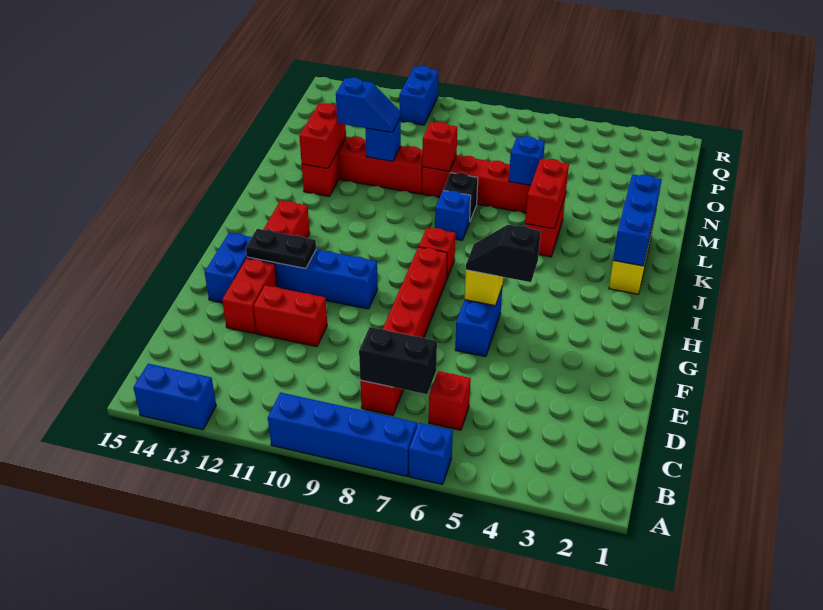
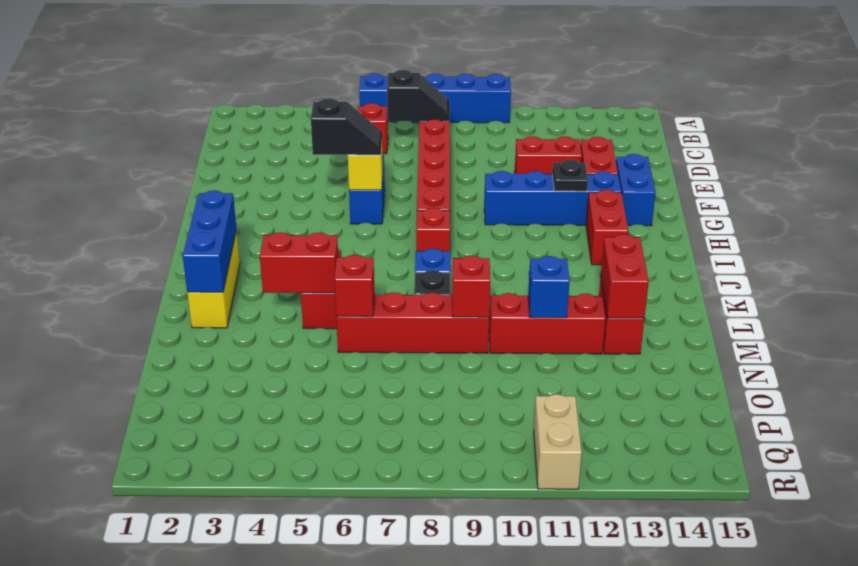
blue 1x2 brick [133,364,216,430] -> none
black 1x2 brick [359,327,437,394] -> black 1x2 slope [387,70,450,121]
black 1x2 plate [246,229,316,269] -> black 1x1 plate [553,160,588,191]
red 1x2 brick [525,159,569,229] -> red 1x2 brick turned to [260,232,338,293]
blue 1x1 brick [509,136,545,185] -> red 1x1 brick [334,255,375,317]
blue 1x2 slope [336,78,401,133] -> none
blue 1x2 brick [399,66,438,125] -> tan 1x2 brick [534,394,582,489]

